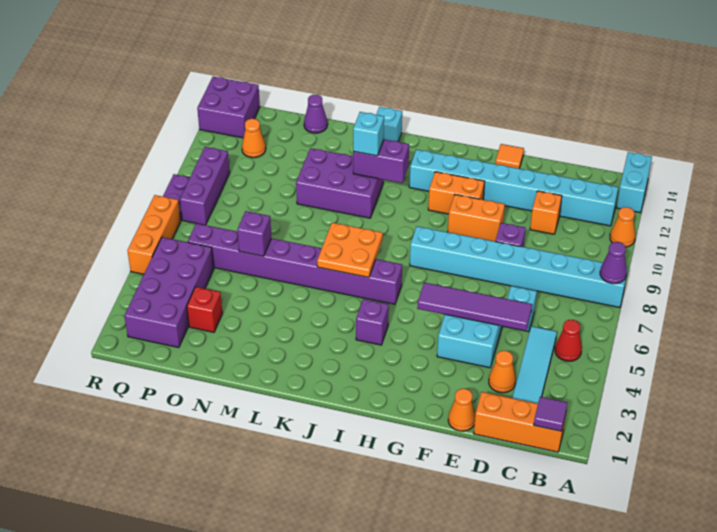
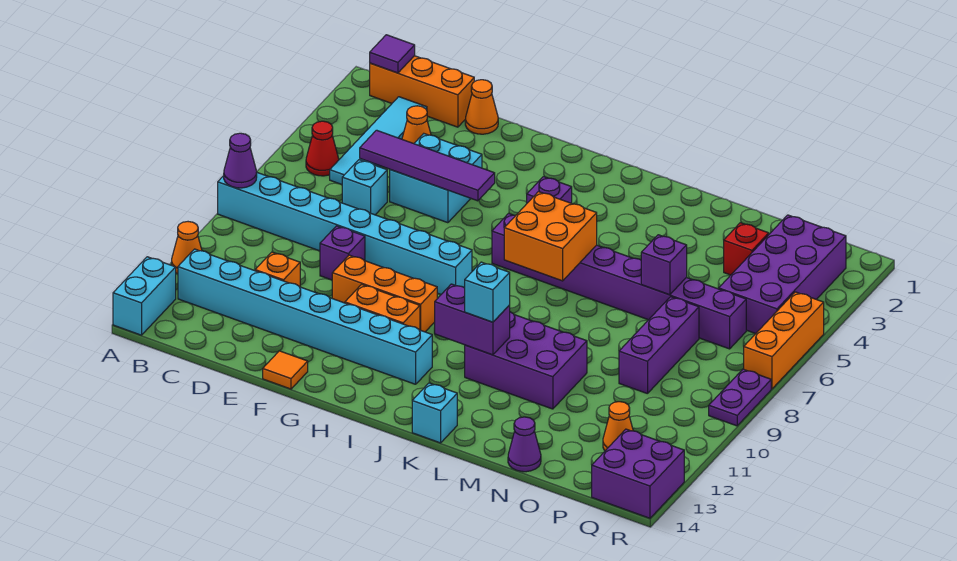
orange 1x2 brick [448,194,505,241] -> orange 1x3 brick [332,255,437,332]
orange 2x2 plate [317,223,383,277] -> orange 2x2 brick [504,192,597,281]
purple 1x3 brick [180,147,230,225] -> purple 1x3 brick moved to [619,297,699,394]

